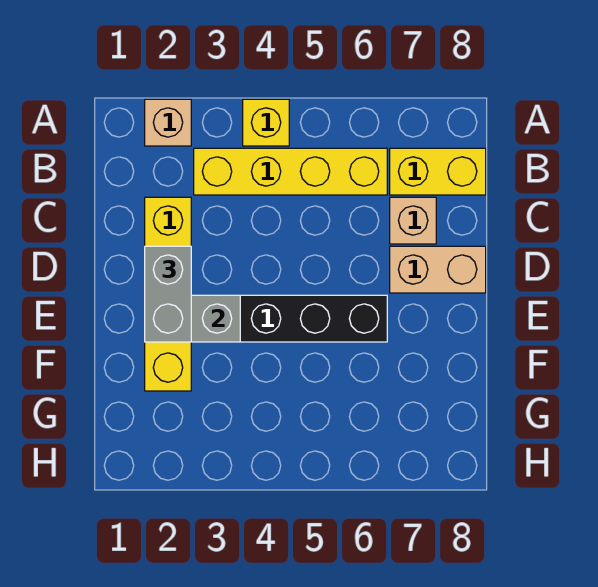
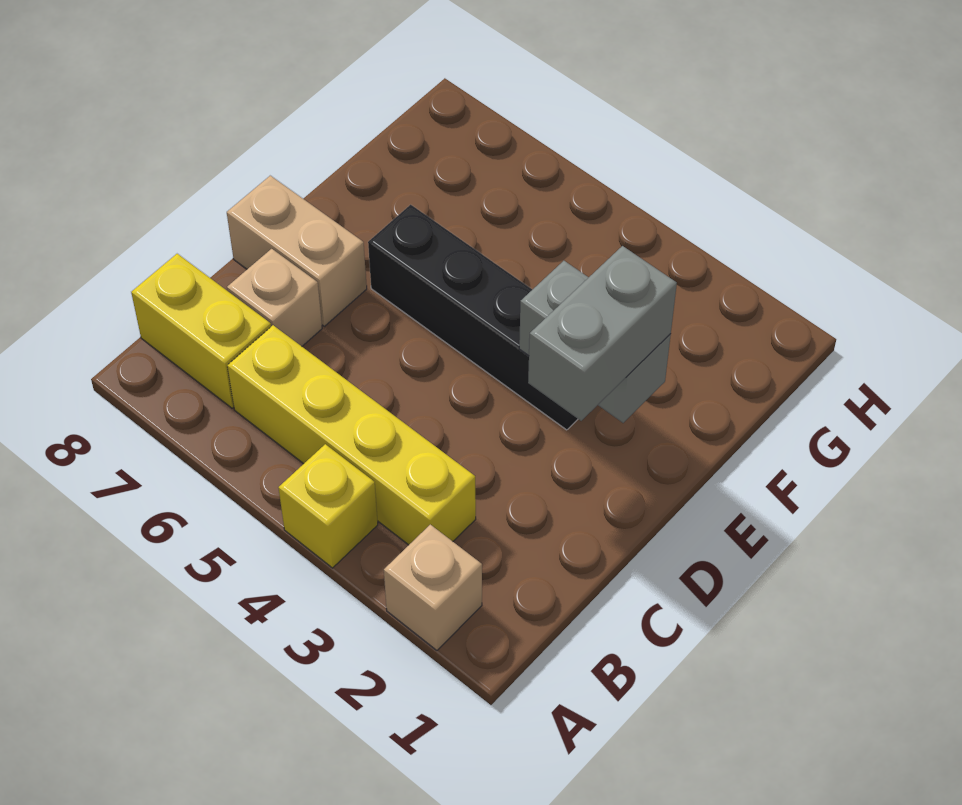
yellow 1x4 brick [145,197,191,391] -> none

